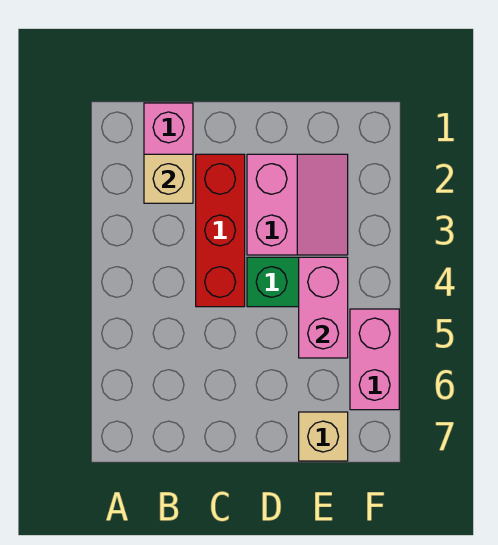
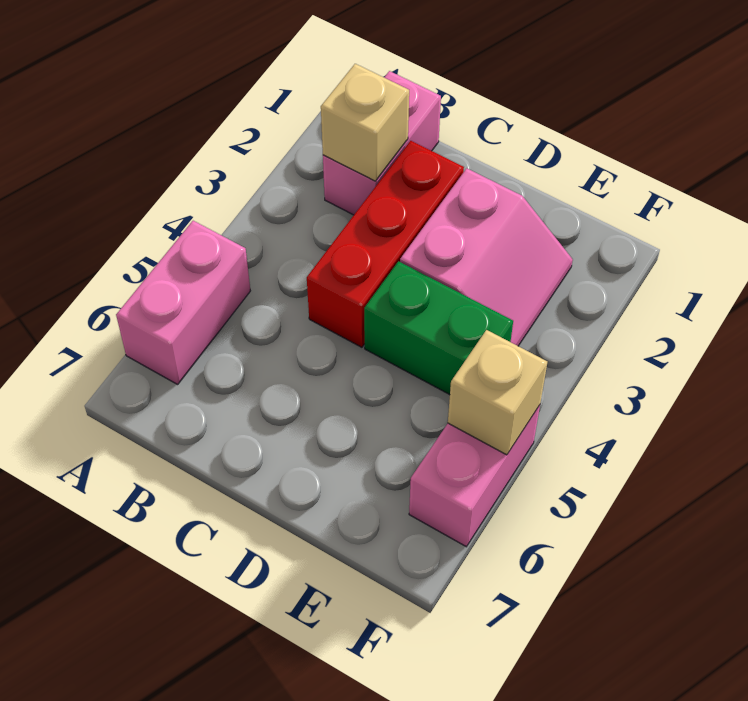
pink 1x2 brick [299,257,348,358] -> pink 1x2 brick moved to [116,221,250,384]
tan 1x1 brick [299,412,348,461] -> tan 1x1 brick moved to [448,330,547,455]

